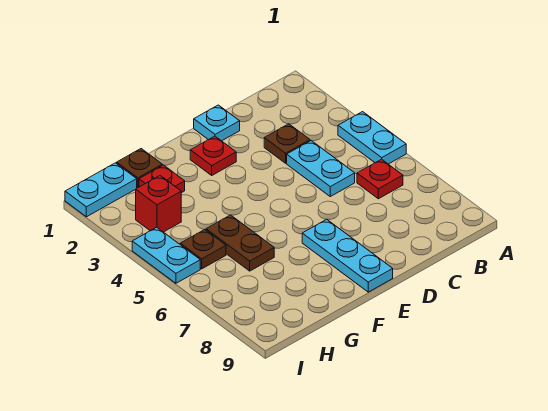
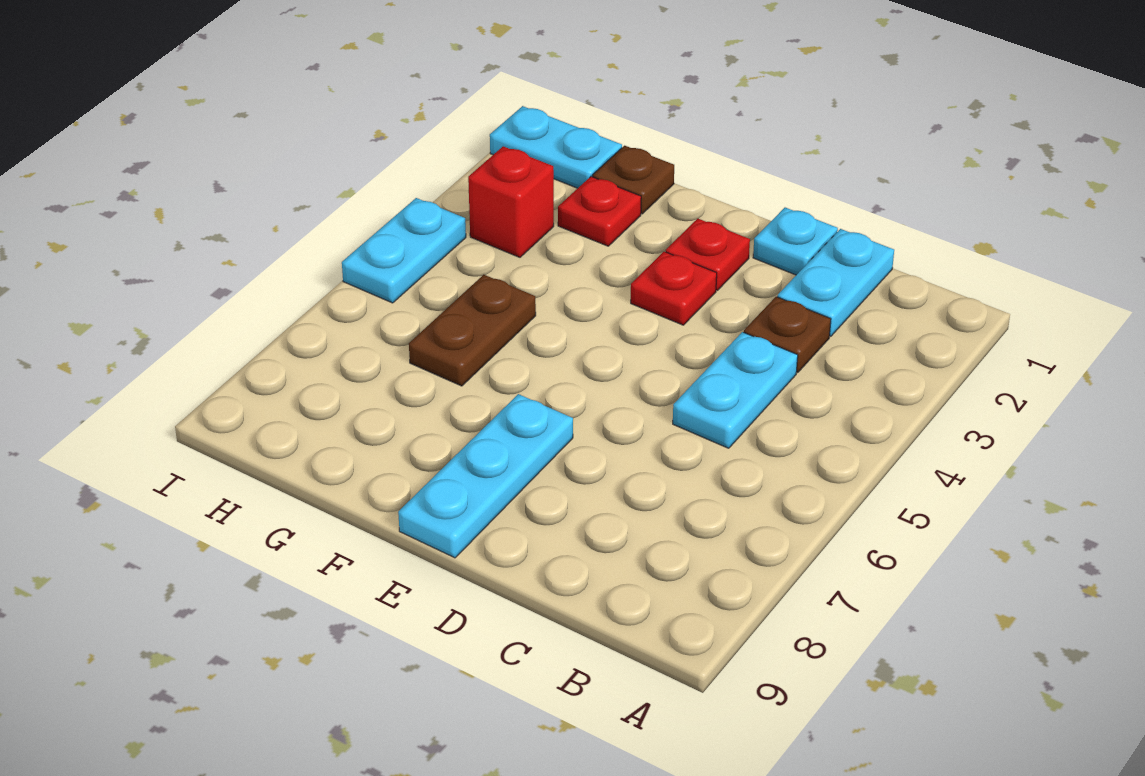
cyan 1x2 plate [338,112,406,164] -> cyan 1x2 plate moved to [777,229,894,336]
red 1x1 plate [357,159,403,199] -> red 1x1 plate moved to [631,252,717,325]
brown 1x1 plate [180,230,226,269] -> none

